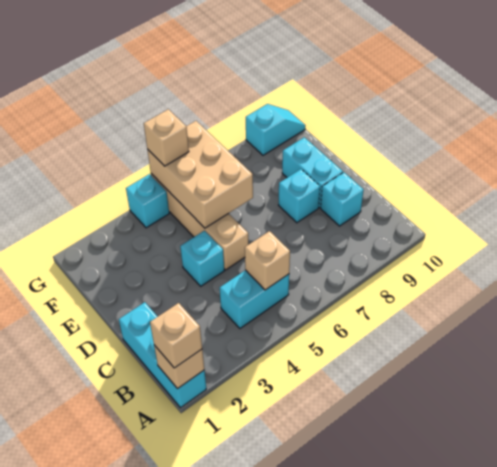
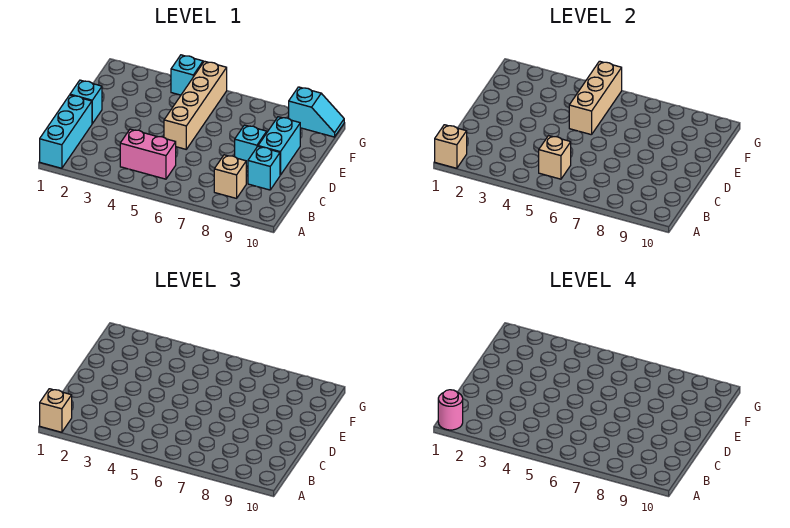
none -> pink 1x1 round brick [438,390,463,430]
cyan 1x2 brick [220,270,289,328] -> pink 1x2 brick [120,129,176,179]
cyan 1x1 brick [180,231,224,286] -> cyan 1x1 brick moved to [70,80,102,124]
tan 2x3 brick [147,121,253,228] -> tan 1x3 brick [569,61,622,135]
tan 1x1 brick [144,109,189,166] -> tan 1x1 brick moved to [214,155,246,198]

